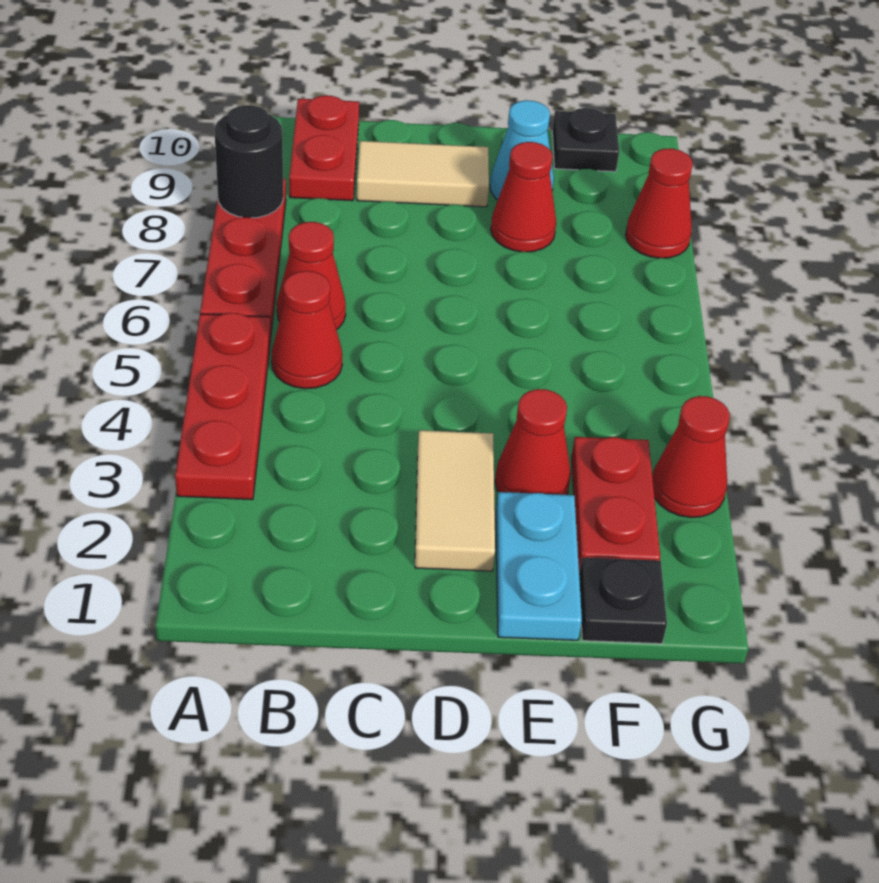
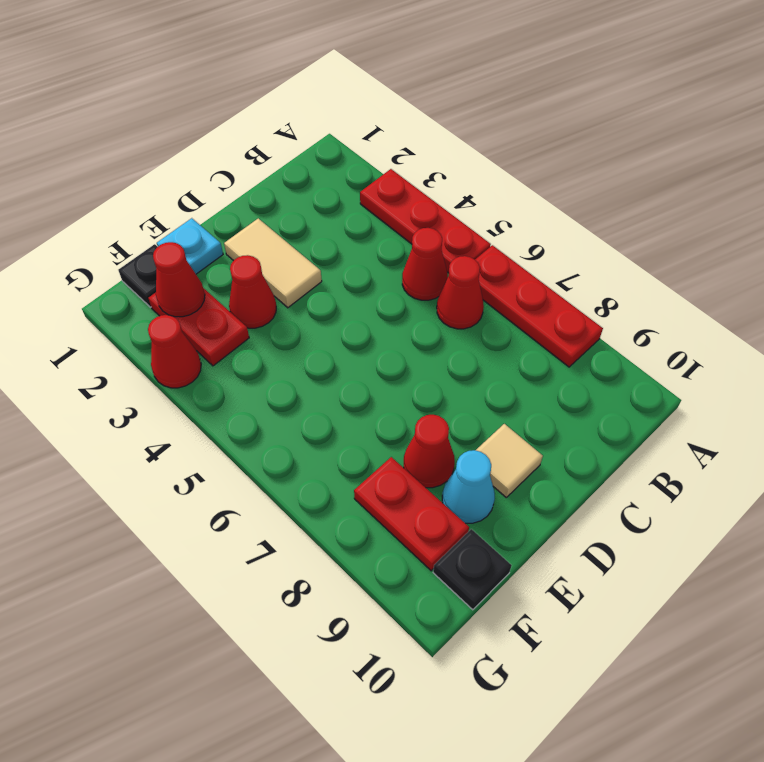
black 1x1 round brick [214,105,283,218] -> none
red 1x2 plate [289,95,359,201] -> red 1x2 plate moved to [354,457,469,571]
tan 1x2 tile [357,141,489,207] -> tan 1x1 tile [476,424,543,497]
cyan 1x2 plate [496,492,582,640] -> cyan 1x1 plate [157,218,223,274]
red 1x1 cone [626,149,693,258] -> red 1x1 cone moved to [153,242,205,317]

